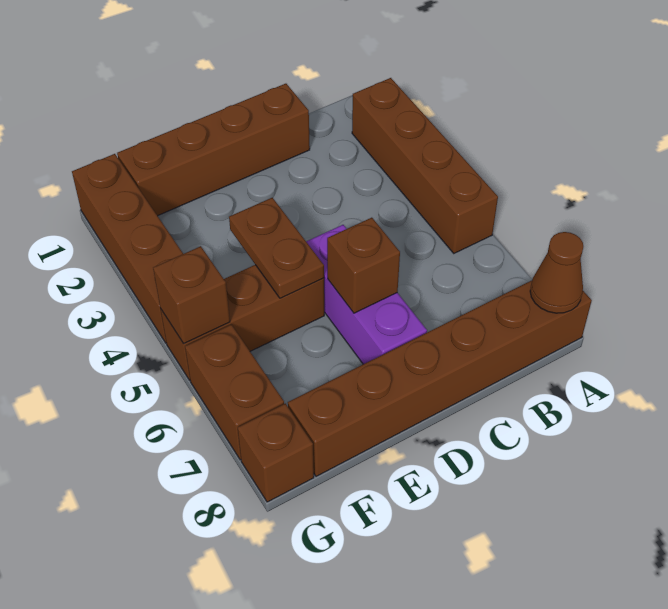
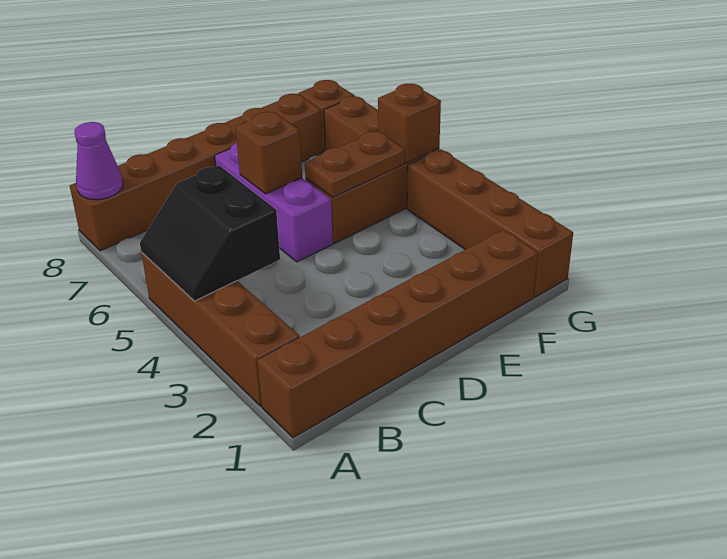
none -> black 2x2 slope [140,166,280,301]
brown 1x1 cone [530,232,583,313] -> purple 1x1 cone [74,122,123,200]
brown 1x4 brick [117,84,310,216] -> brown 1x6 brick [257,230,538,438]
brown 1x2 plate [229,198,324,298] -> brown 1x2 plate turned to [305,131,405,197]

